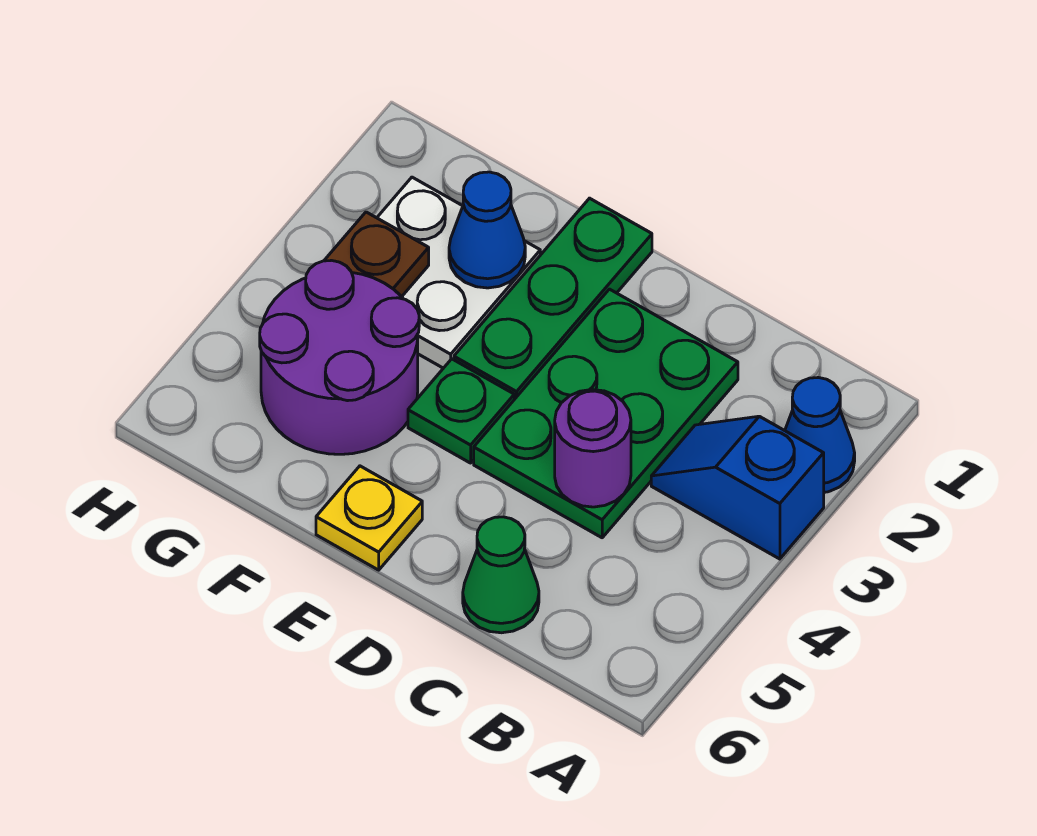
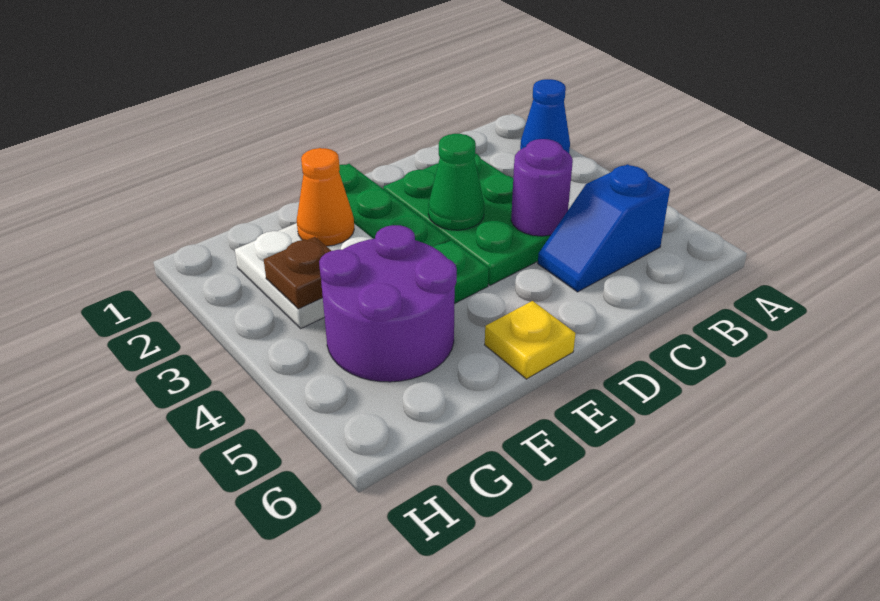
blue 1x2 slope [651,416,824,559] -> blue 1x2 slope moved to [538,164,670,292]
green 1x1 cone [463,517,539,633] -> green 1x1 cone moved to [428,134,484,230]
blue 1x1 cone [449,172,525,288] -> orange 1x1 cone [297,148,354,246]

